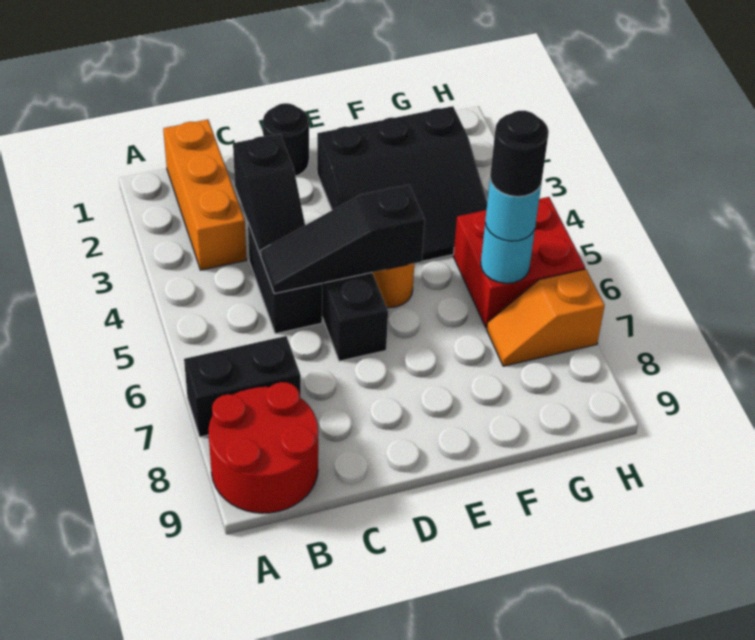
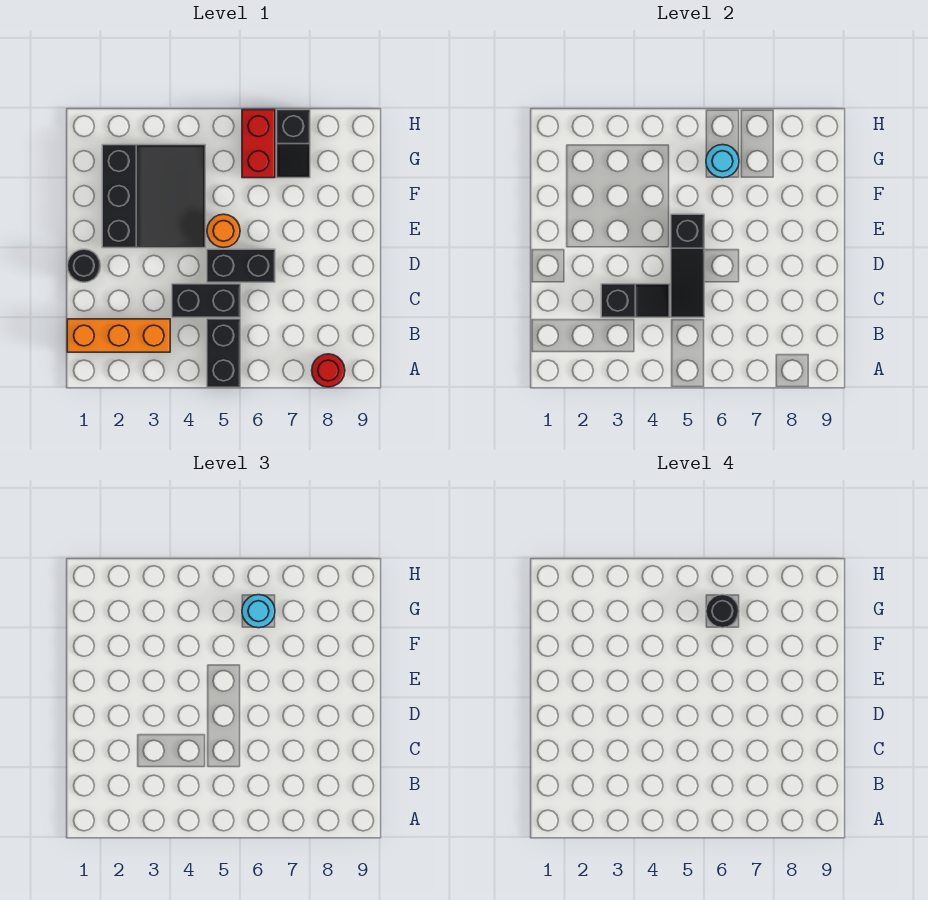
black 1x2 brick [184,336,301,437] -> black 1x2 brick moved to [207,319,240,387]
red 2x2 round brick [209,382,318,513] -> red 1x1 round brick [312,354,345,387]
red 2x2 brick [453,197,585,328] -> red 1x2 brick [242,110,275,178]
orange 1x2 slope [487,269,605,366] -> black 1x2 slope [277,110,310,178]

